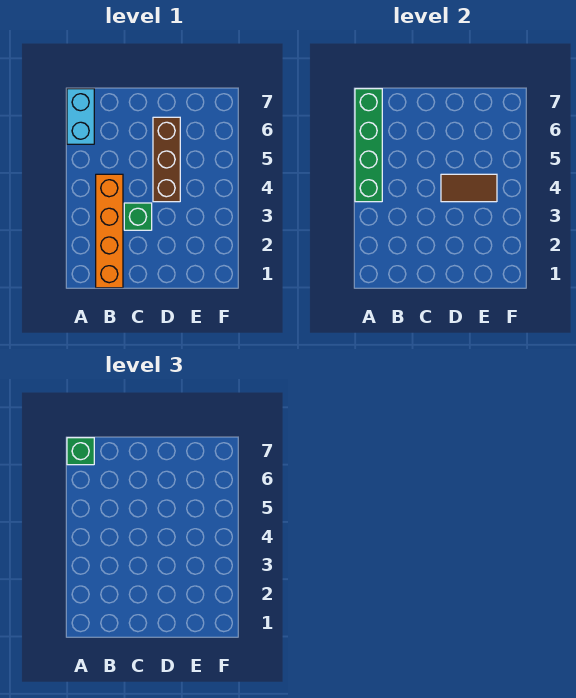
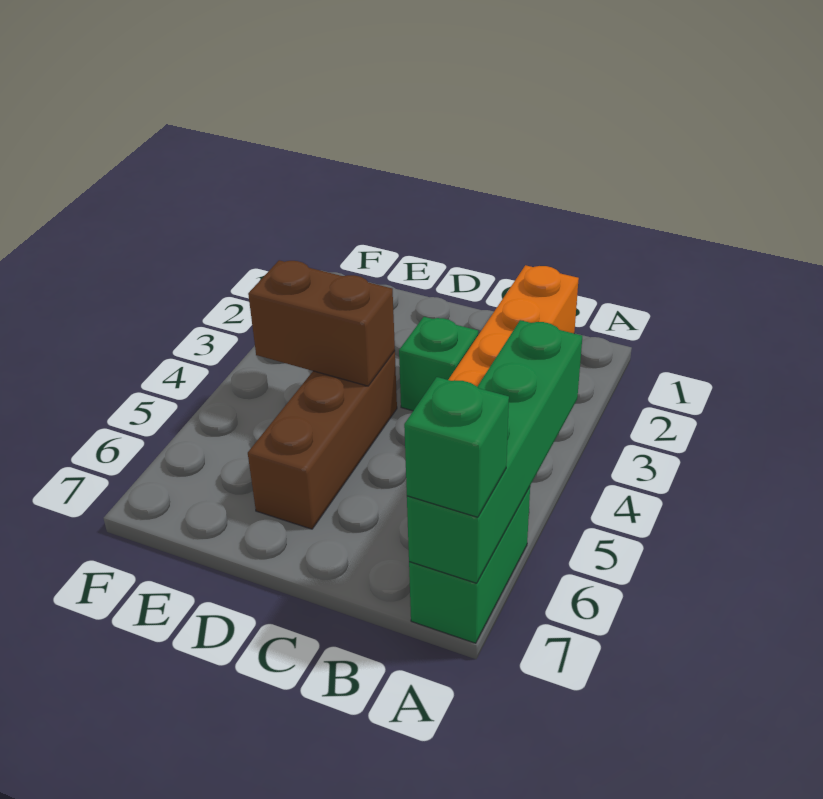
cyan 1x2 brick [67,89,94,144] -> green 1x2 brick [409,487,530,643]
brown 1x2 tile [441,174,497,202] -> brown 1x2 brick [248,260,395,386]

